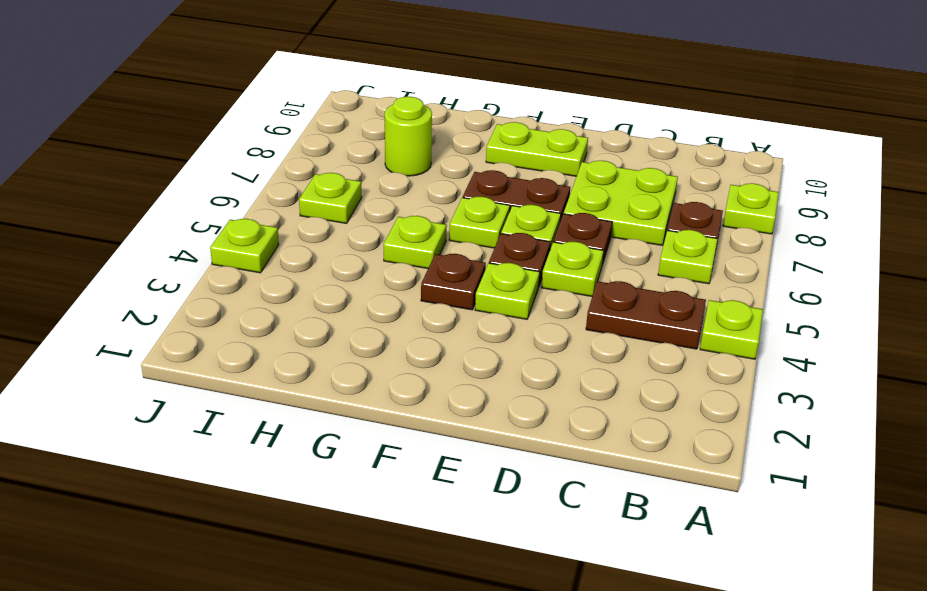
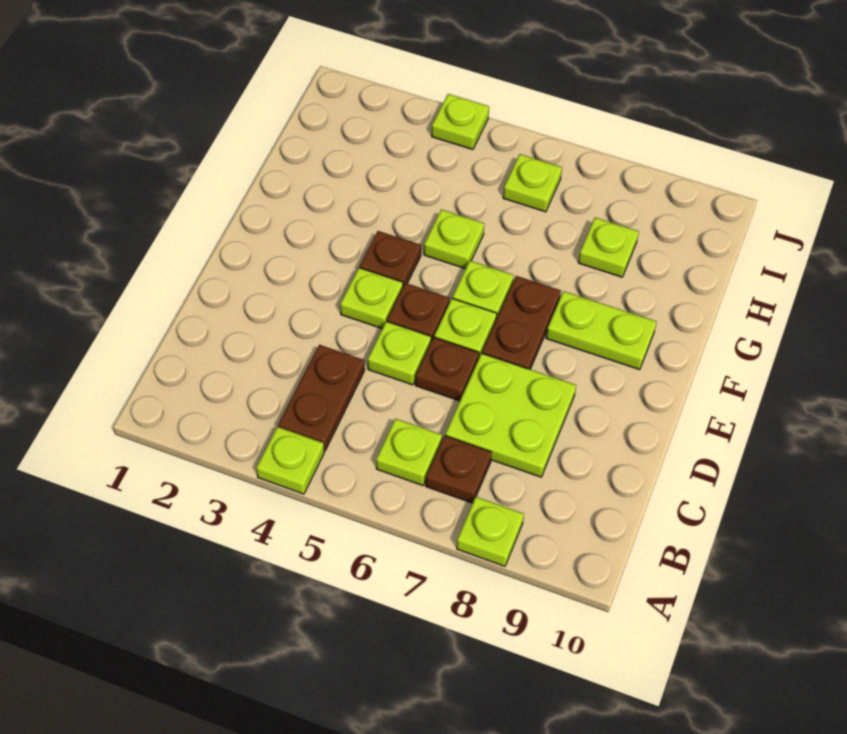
lime 1x2 plate [486,122,588,176] -> lime 1x2 plate turned to [546,291,656,370]
lime 1x1 round brick [385,97,432,176] -> lime 1x1 plate [578,218,639,277]

